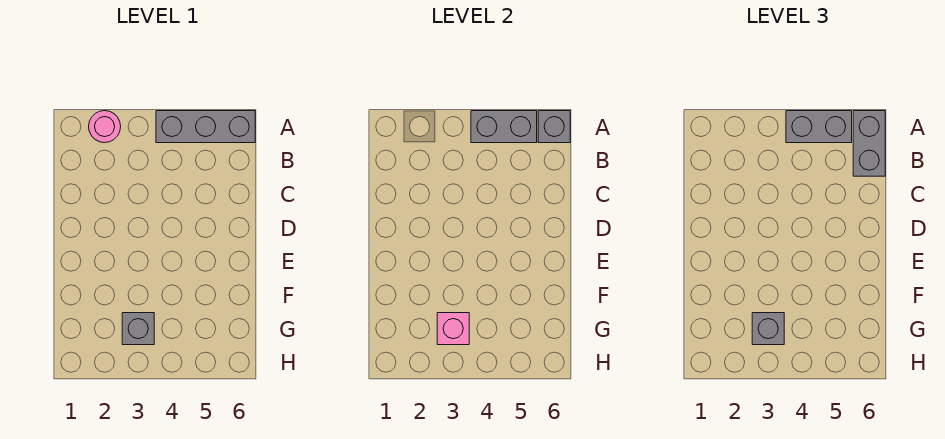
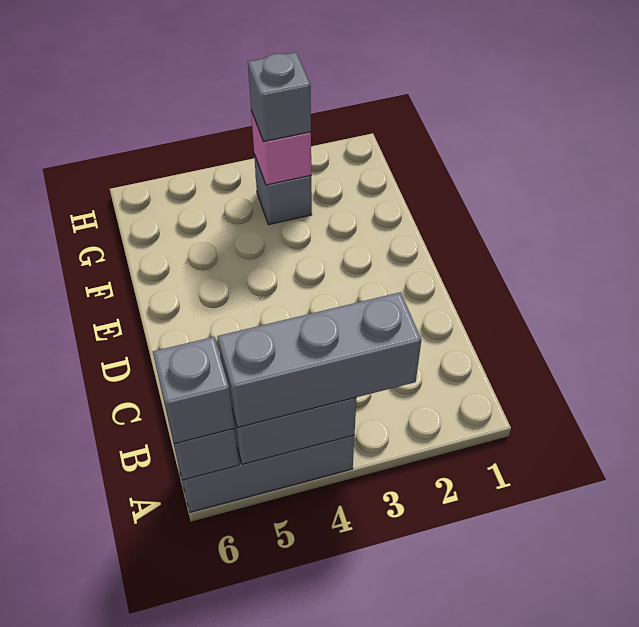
pink 1x1 round brick [89,111,121,143] -> none
grey 1x2 brick [786,111,852,143] -> grey 1x3 brick [217,292,421,428]
grey 1x2 brick [853,111,885,176] -> grey 1x1 brick [153,337,234,444]

